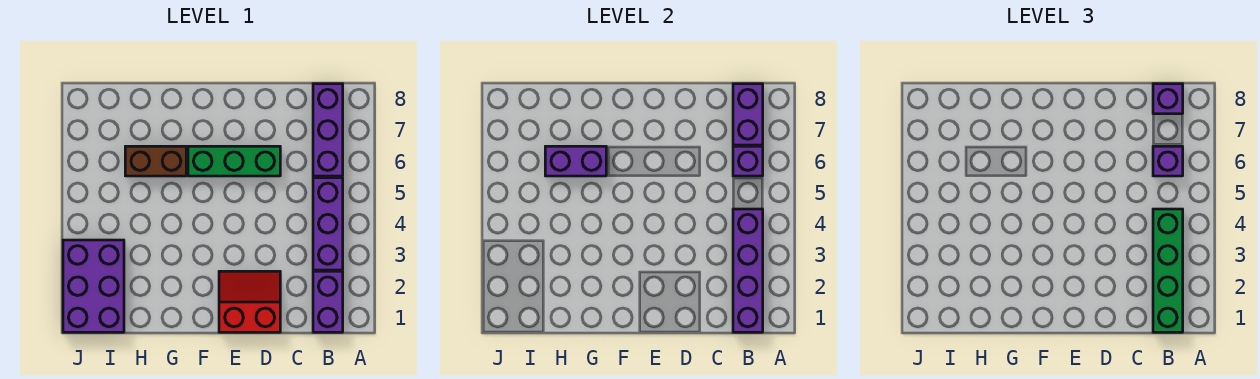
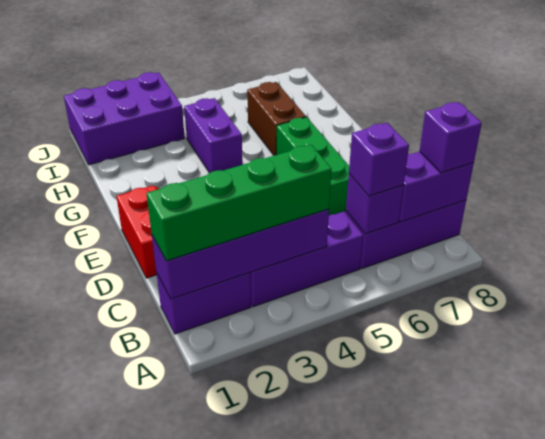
purple 1x2 brick [545,146,606,176] -> purple 1x2 brick moved to [184,98,243,173]

